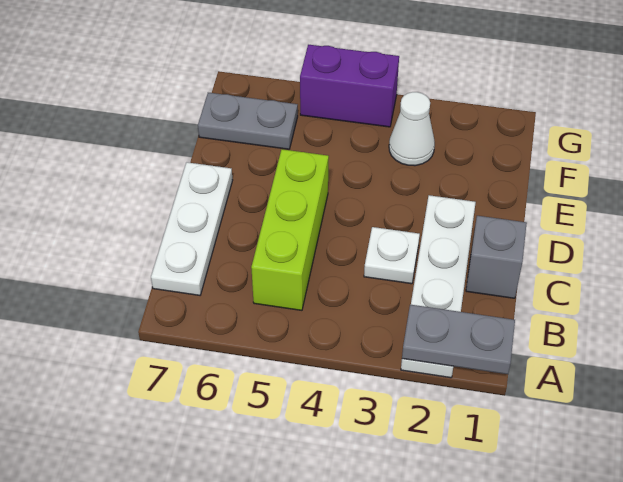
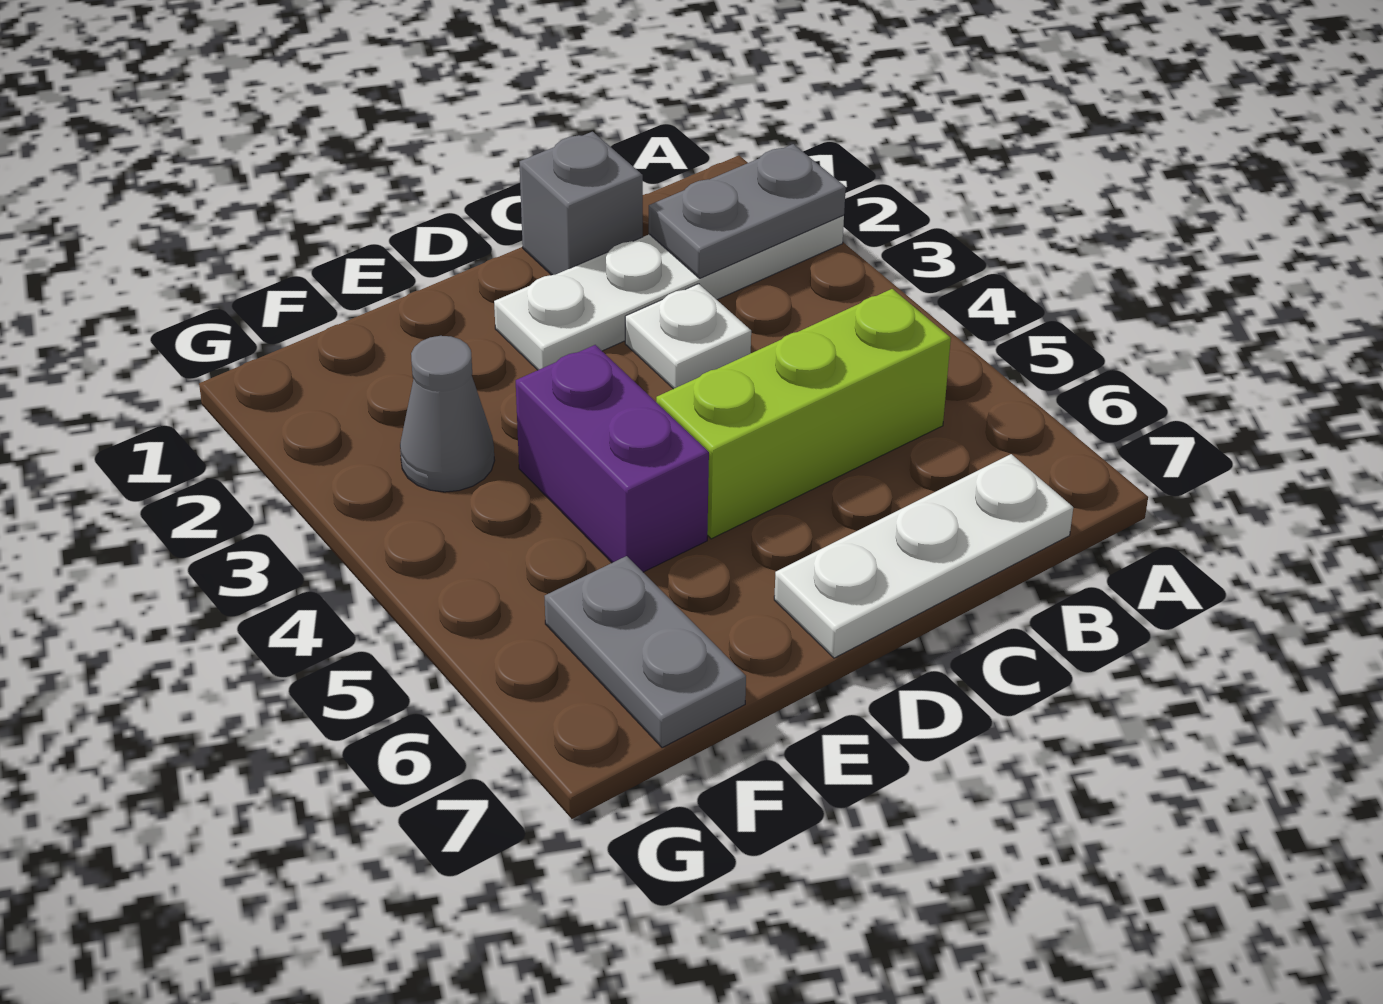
grey 1x2 plate [402,305,515,374] -> grey 1x2 plate turned to [649,144,846,278]
white 1x1 cone [389,92,435,166] -> grey 1x1 cone [400,336,495,492]
purple 1x2 brick [300,45,399,127] -> purple 1x2 brick moved to [516,345,709,572]

